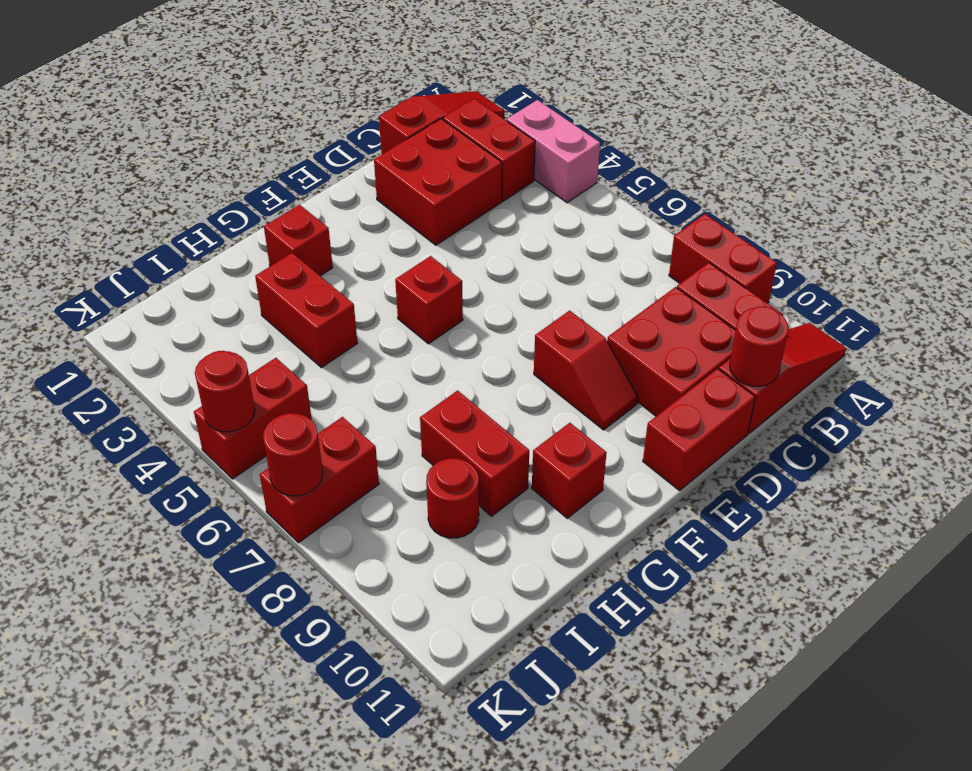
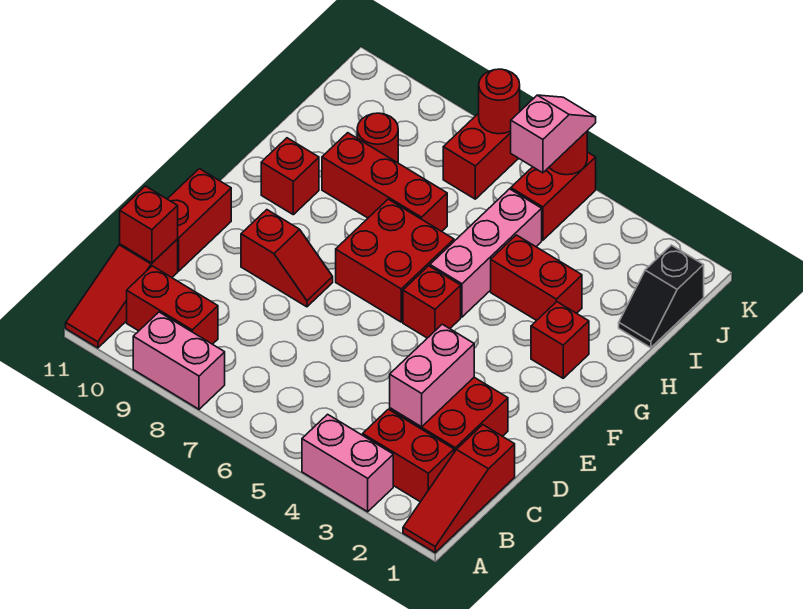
red 1x2 brick [669,214,777,303] -> pink 1x2 brick [133,312,225,409]
none -> pink 1x2 brick [390,324,474,427]
red 2x2 brick [607,287,736,416] -> red 2x2 brick moved to [336,199,454,322]
red 1x1 round brick [730,307,789,386] -> red 1x1 brick [120,186,178,263]
red 1x2 slope [534,311,638,430] -> red 1x2 slope turned to [241,210,333,307]
none -> pink 1x3 brick [430,189,542,317]
red 1x2 brick [420,391,529,516] -> red 1x3 brick [322,133,447,231]
none -> black 1x2 slope [619,245,704,348]
none -> pink 1x2 slope [511,95,596,173]

